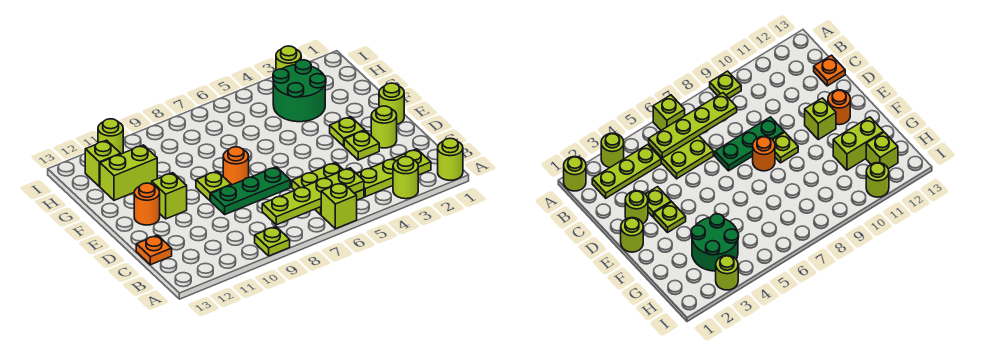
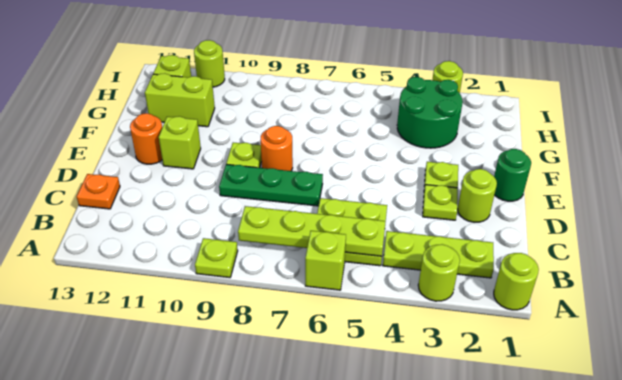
lime 1x1 round brick [379,83,404,124] -> green 1x1 round brick [494,149,531,201]

